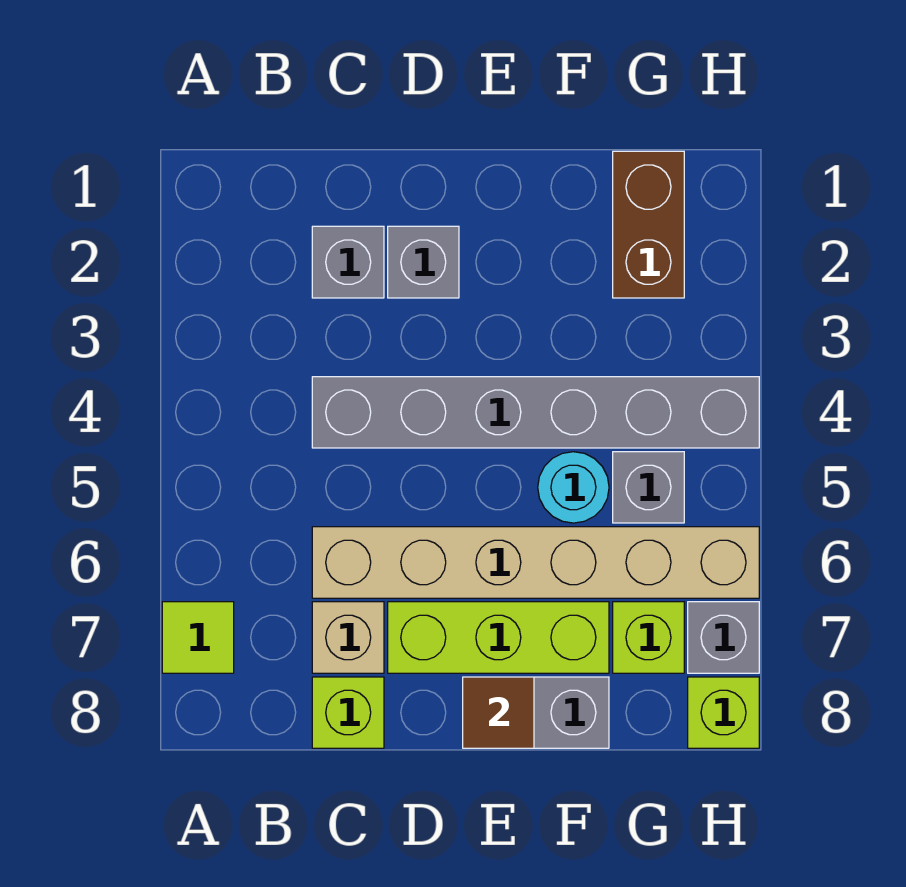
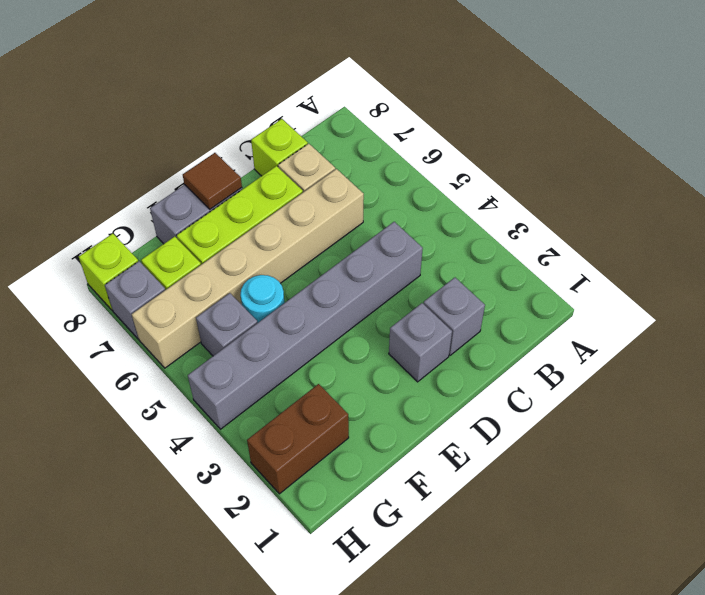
lime 1x1 tile [162,602,234,673] -> none
brown 1x2 brick [613,151,684,298] -> brown 1x2 brick turned to [247,384,349,494]

